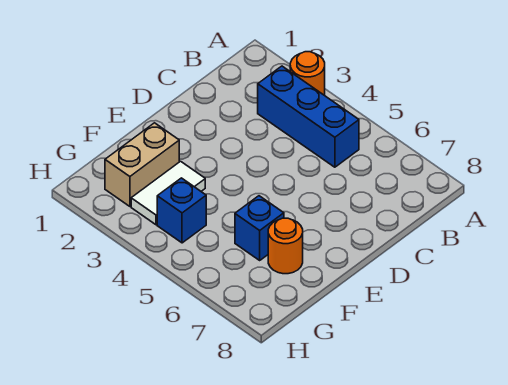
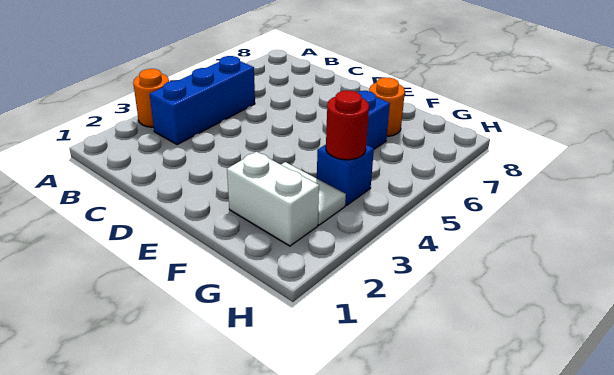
tan 1x2 brick [105,123,179,206] -> white 1x2 brick [227,152,319,246]
none -> red 1x1 round brick [326,91,369,160]

